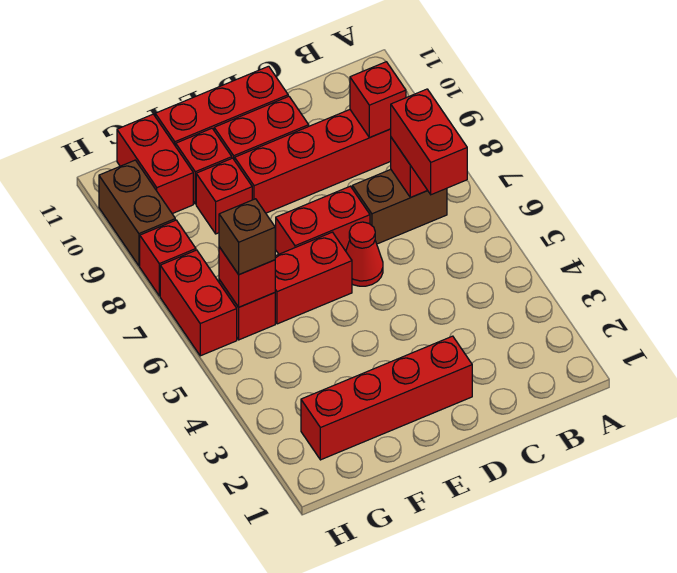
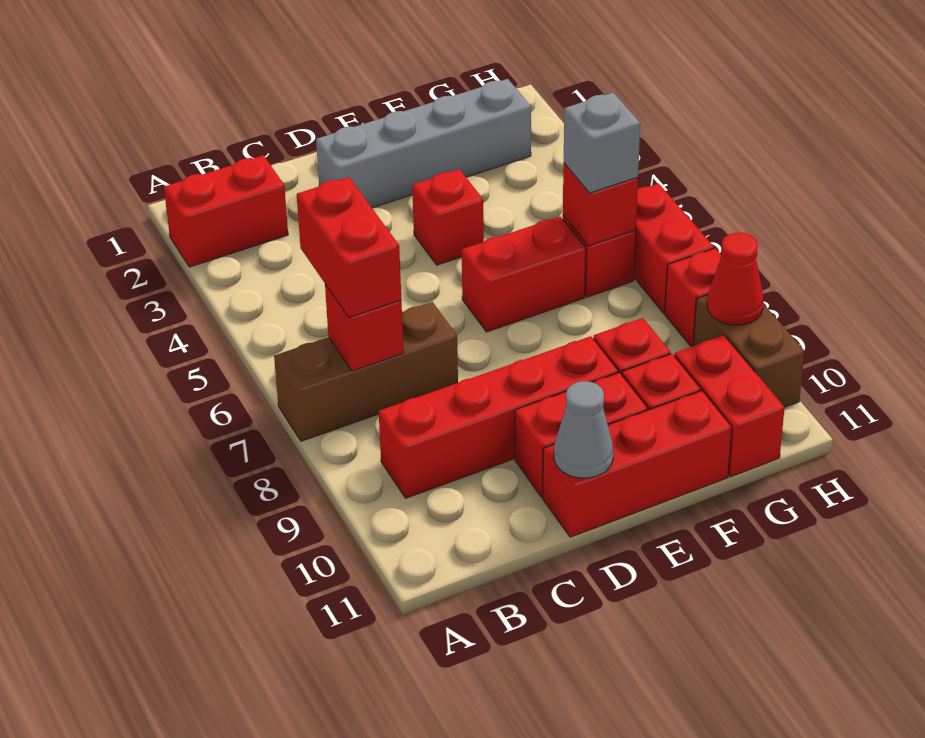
brown 1x2 brick [352,170,447,244] -> brown 1x3 brick [274,302,458,441]
red 1x1 brick [350,62,406,137] -> red 1x1 brick moved to [412,169,484,265]
red 1x4 brick [301,336,472,460] -> grey 1x4 brick [316,79,531,208]
red 1x1 cone [346,222,383,286] -> red 1x1 cone moved to [707,232,764,325]
red 1x2 brick [275,186,370,254] -> red 1x2 brick moved to [164,155,288,267]
none -> grey 1x1 cone [554,381,613,478]
brown 1x1 brick [219,199,275,275] -> grey 1x1 brick [564,93,640,193]

